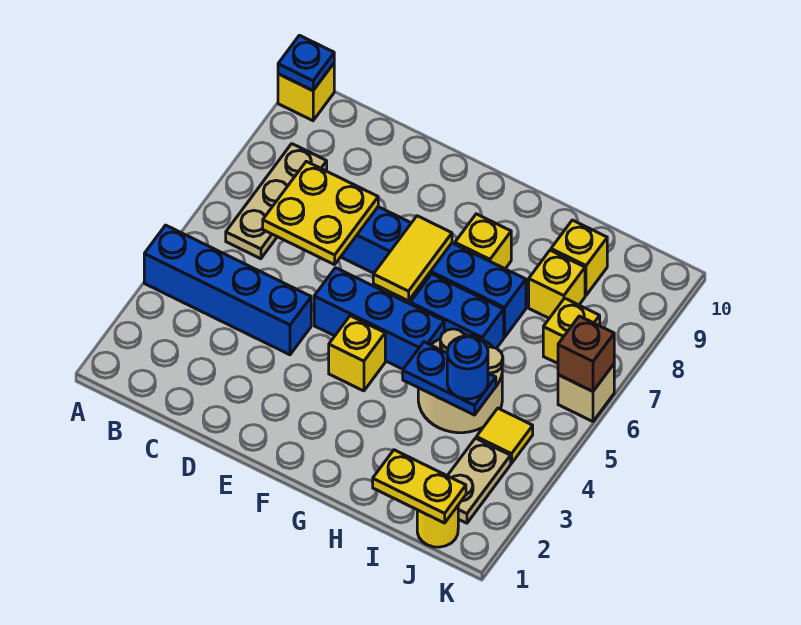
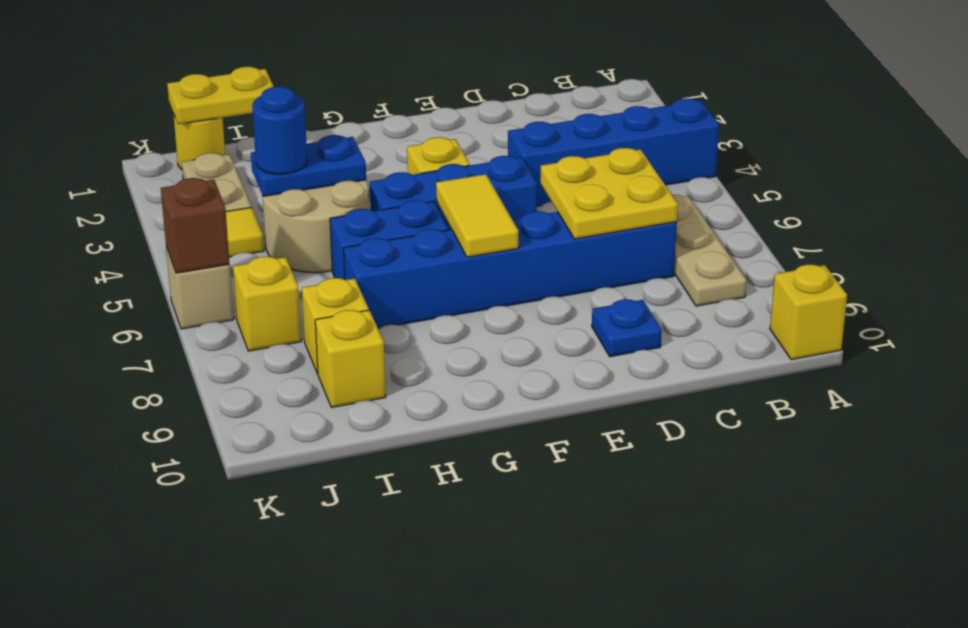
blue 1x1 plate [278,35,334,91] -> blue 1x1 plate moved to [592,299,662,357]
yellow 1x1 brick [455,214,511,269] -> none

